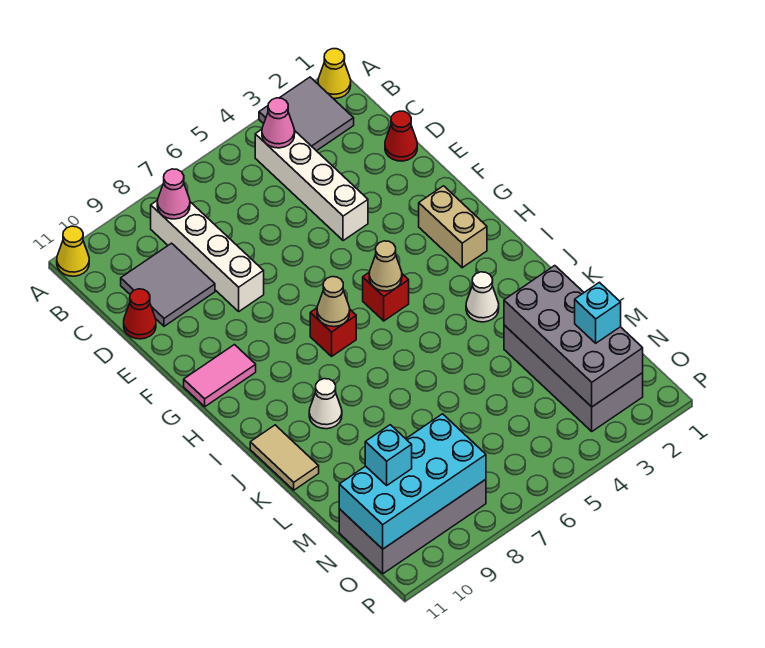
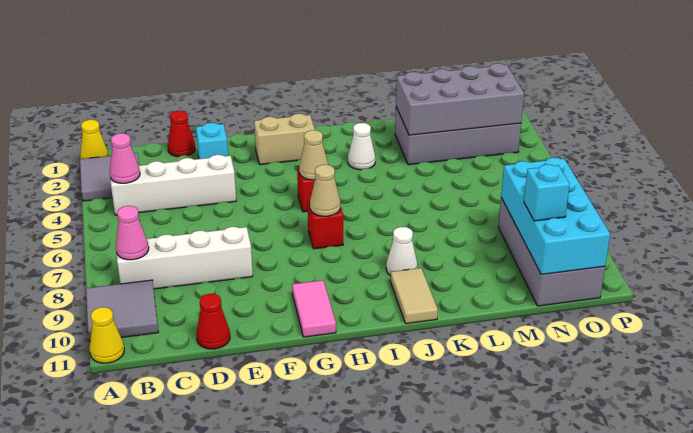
grey 2x2 tile [121,243,215,326] -> grey 2x2 tile moved to [86,280,158,340]
tan 1x2 tile [250,425,319,490] -> tan 1x2 tile turned to [390,268,438,324]
cyan 1x1 brick [575,282,621,343] -> cyan 1x1 brick moved to [196,123,228,159]

